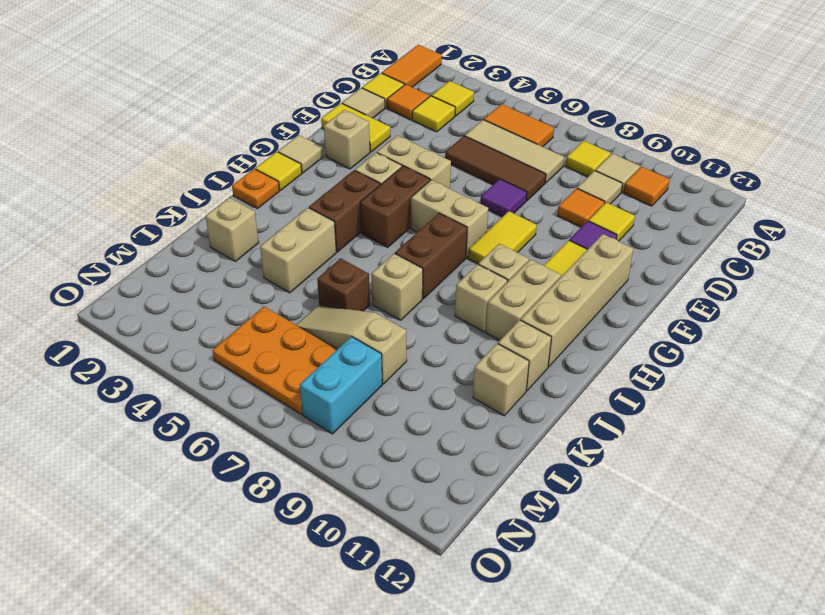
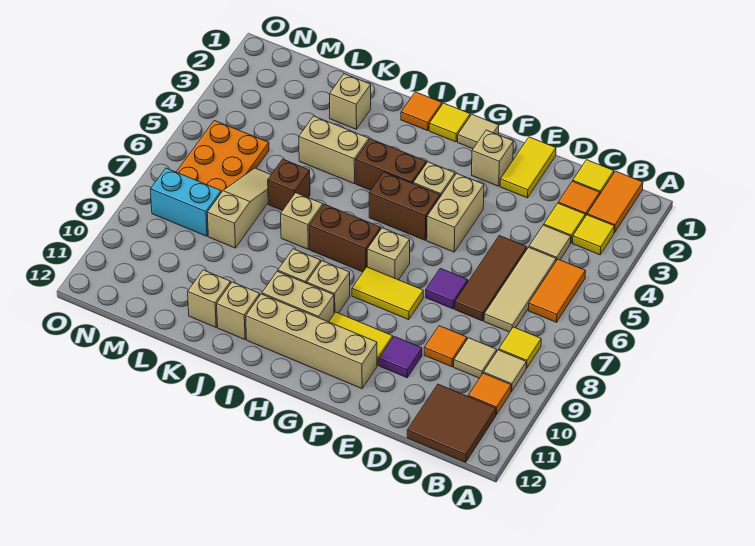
orange 1x2 tile [382,45,442,87] -> orange 1x2 tile turned to [587,171,643,233]
none -> brown 2x2 tile [407,384,496,462]
tan 1x1 tile [342,88,385,118] -> tan 1x1 tile moved to [529,225,571,261]
yellow 1x1 tile [588,202,635,241] -> none
tan 1x2 brick [411,180,488,258] -> tan 1x1 brick [367,228,410,280]
orange 1x1 plate [232,169,279,209] -> orange 1x1 tile [401,92,442,131]

